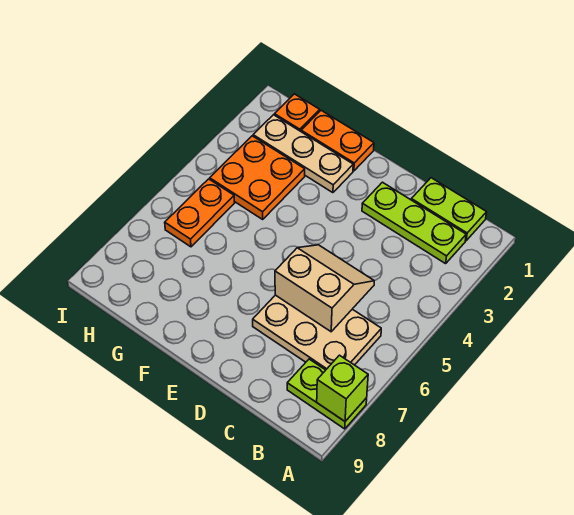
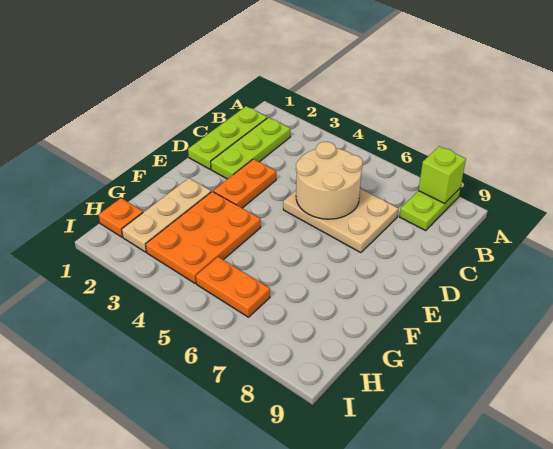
lime 1x2 plate [411,178,487,241] -> lime 1x3 plate [188,106,267,169]
tan 2x3 plate [253,295,381,370] -> tan 2x3 plate turned to [283,189,398,253]
tan 2x2 slope [275,245,374,332] -> tan 2x2 round brick [296,142,363,219]
orange 1x2 plate [301,110,374,171] -> orange 1x2 plate moved to [213,159,276,208]
orange 2x2 plate [210,136,305,219] -> orange 2x3 plate [146,191,261,283]

